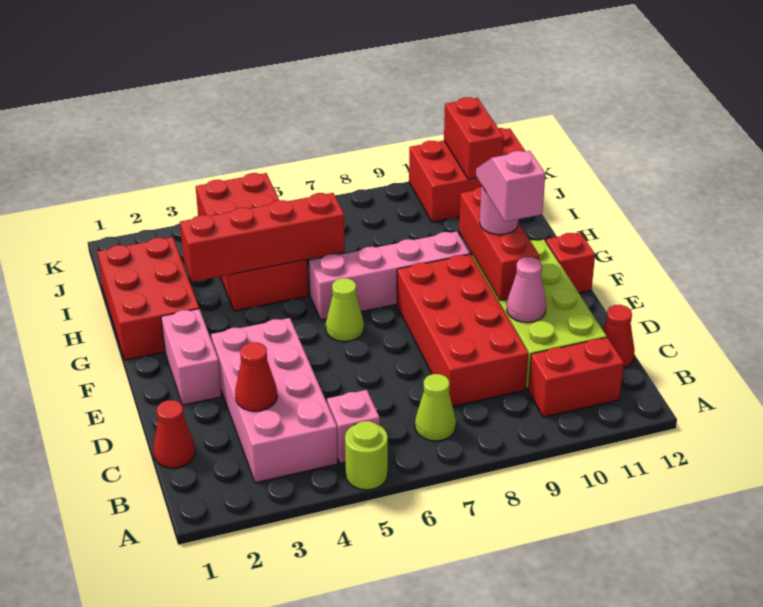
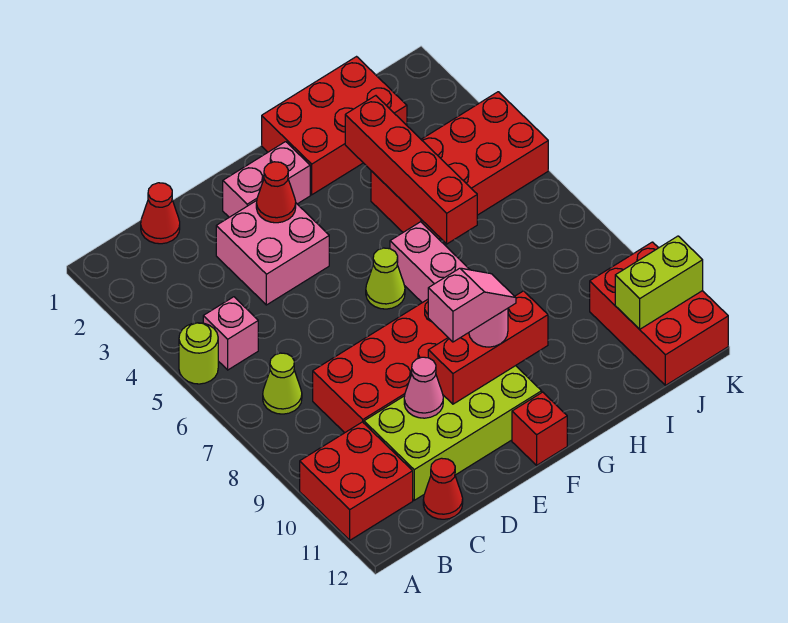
pink 2x4 brick [211,318,338,483] -> pink 2x2 brick [216,201,329,305]
red 1x2 brick [528,337,624,417] -> red 2x2 brick [300,422,413,540]
red 1x1 cone [235,342,277,411] -> red 1x1 cone moved to [256,162,296,223]
red 1x2 brick [444,97,504,179] -> lime 1x2 brick [615,236,703,329]

